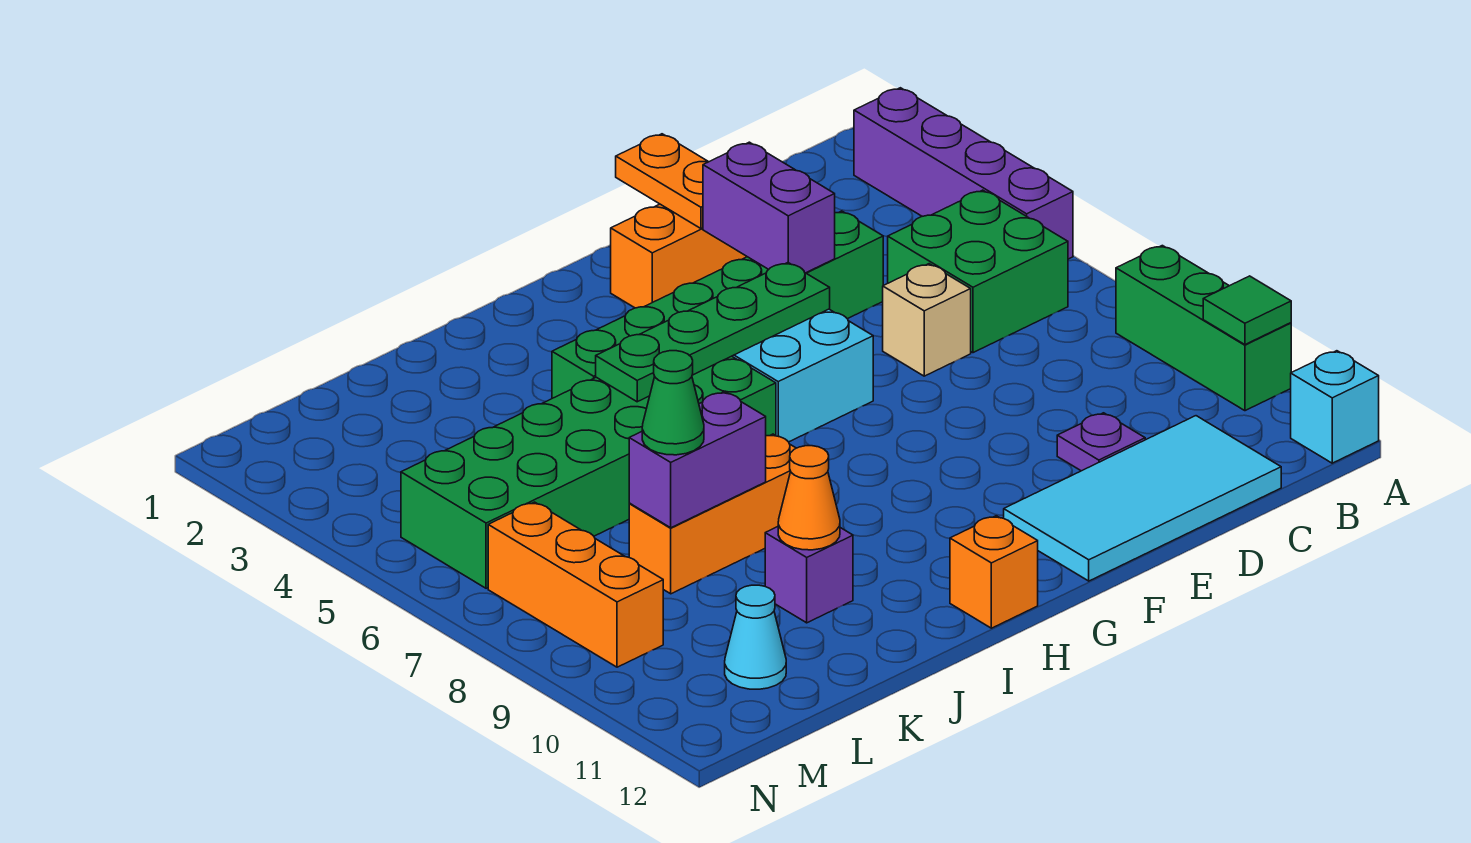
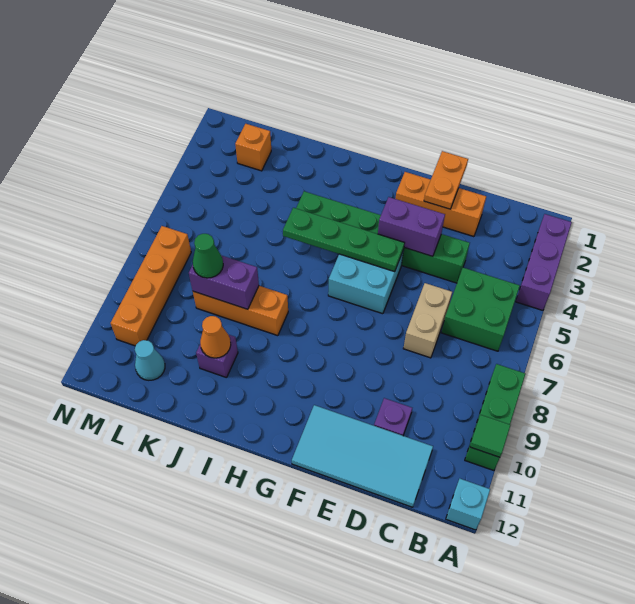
purple 1x4 brick [854,88,1073,259] -> purple 1x3 brick [516,214,572,310]
tan 1x1 brick [883,264,971,376] -> tan 1x2 brick [403,283,452,358]
purple 1x2 brick [703,142,835,273] -> purple 1x2 brick turned to [378,197,445,256]
green 2x6 brick [401,356,776,588] -> none
orange 1x1 brick [950,516,1038,628] -> orange 1x1 brick moved to [235,124,271,171]
orange 1x3 brick [488,502,663,667] -> orange 1x4 brick [111,226,191,346]

